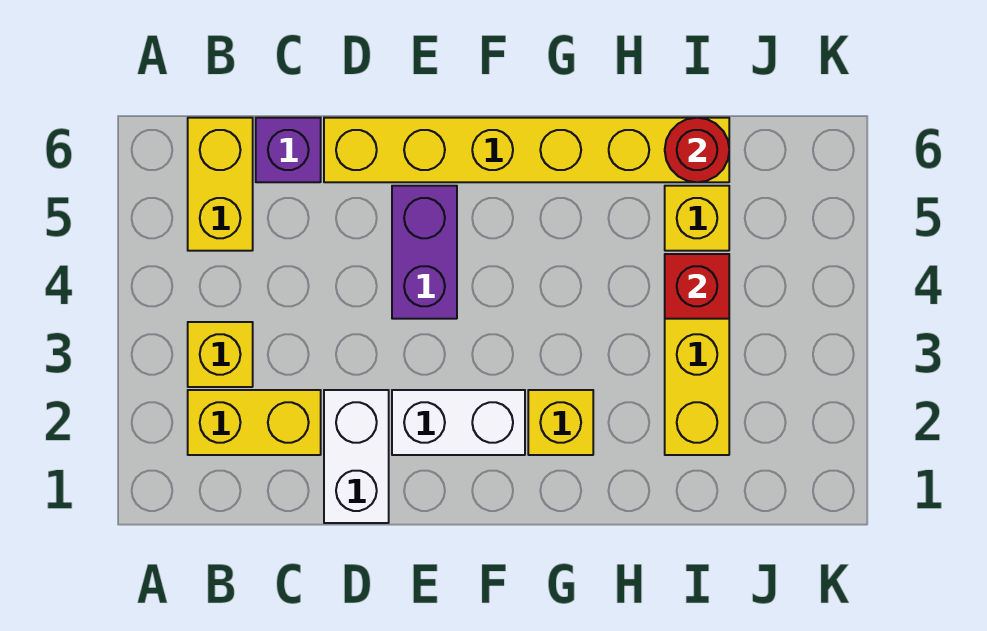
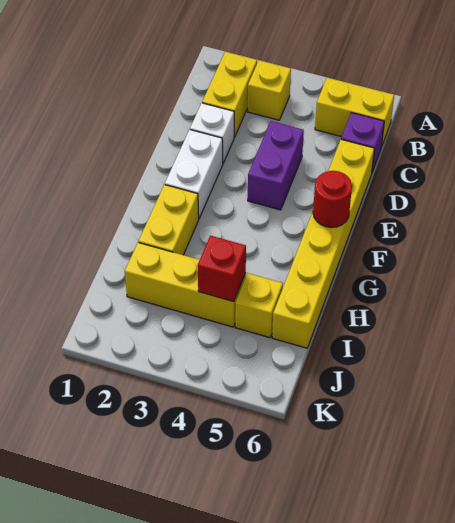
white 1x2 brick [324,390,389,523] -> white 1x1 brick [190,103,234,163]
purple 1x2 brick [392,186,457,319] -> purple 1x2 brick turned to [248,121,304,210]
yellow 1x1 brick [528,390,593,455] -> yellow 1x2 brick [138,185,199,255]
red 1x1 round brick [665,118,729,182] -> red 1x1 round brick moved to [313,171,352,227]

